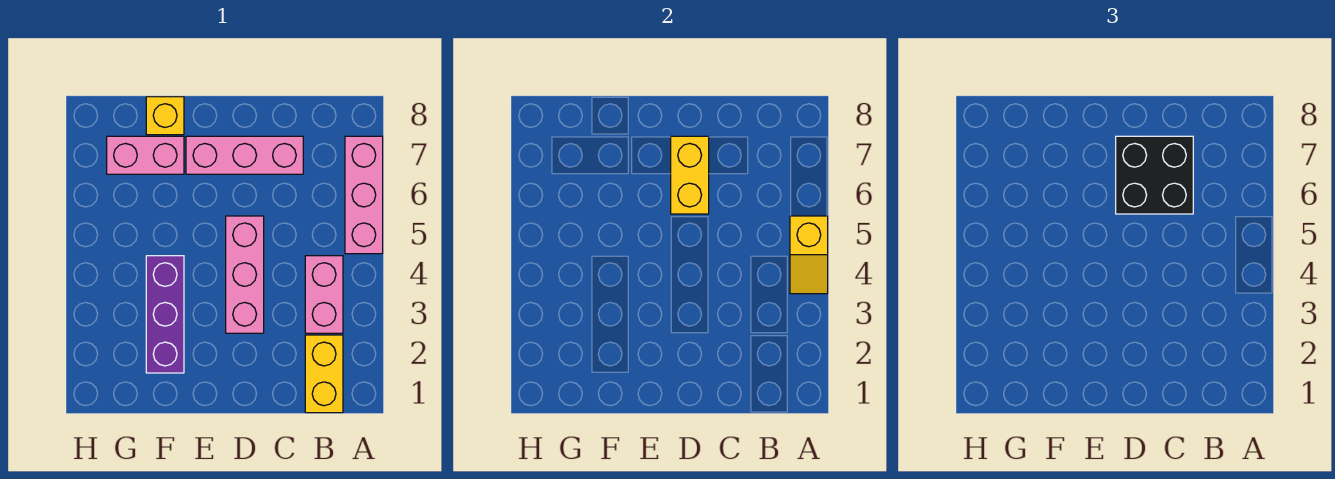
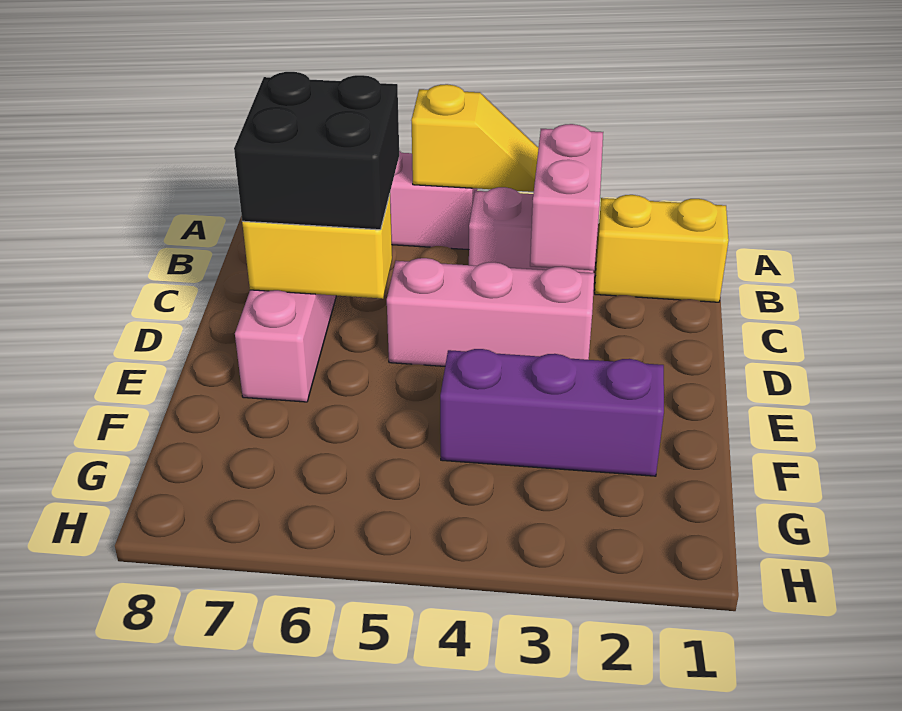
pink 1x2 brick [107,136,184,174] -> pink 1x2 brick moved to [530,124,603,270]
yellow 1x1 brick [146,97,184,135] -> none

